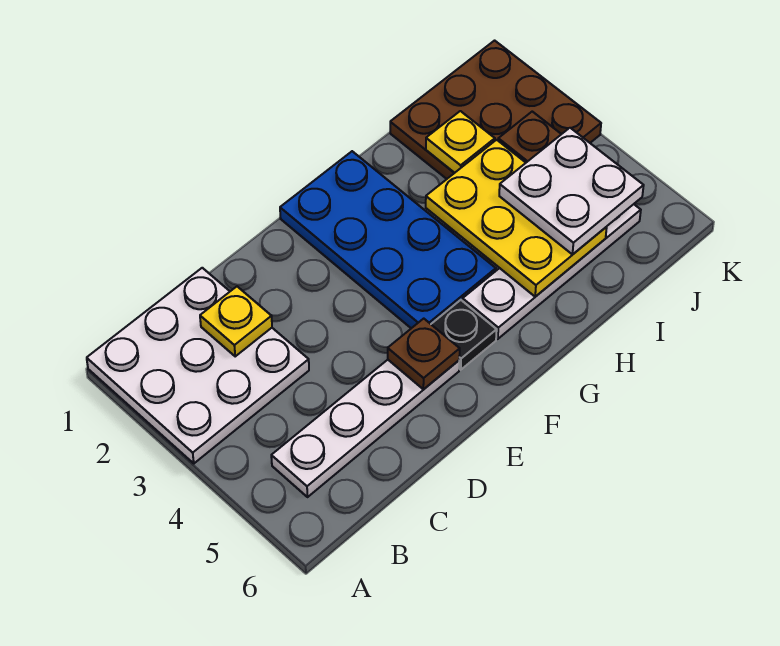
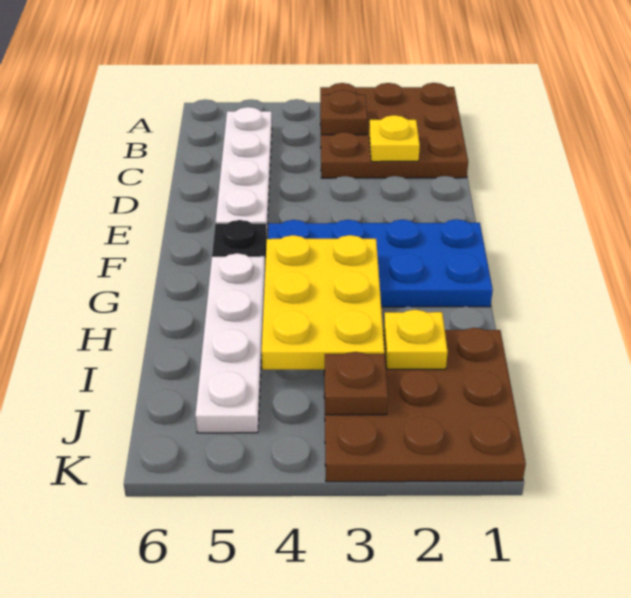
white 3x3 plate [87,268,309,463] -> brown 3x3 plate [320,83,468,178]
brown 1x1 plate [388,319,460,389] -> brown 1x1 plate moved to [320,90,367,135]
yellow 2x3 plate [426,140,607,297] -> yellow 2x3 plate turned to [262,235,385,370]
white 2x2 plate [499,128,644,254] -> none

